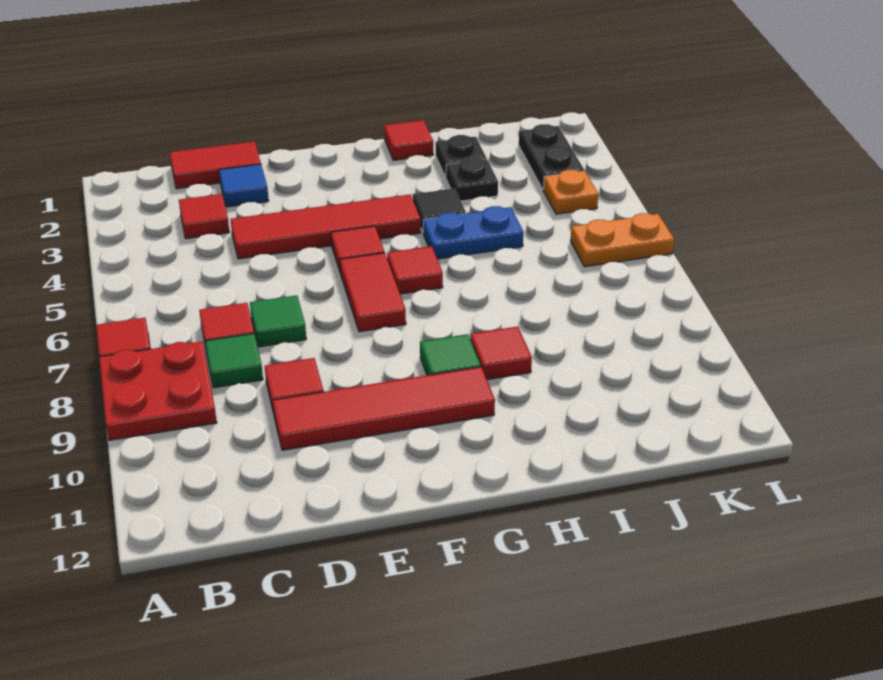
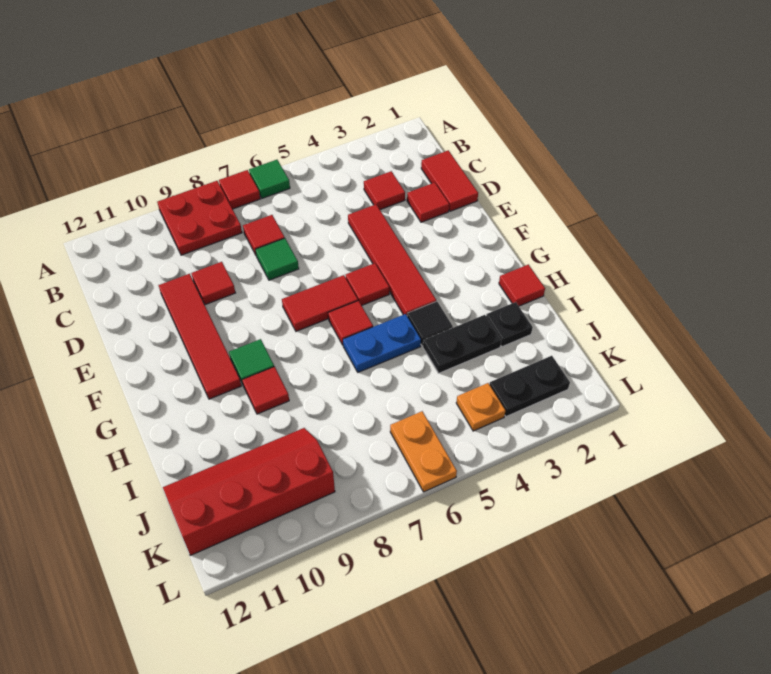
green 1x1 tile [205,334,263,388] -> green 1x1 tile moved to [249,160,290,198]
blue 1x1 tile [219,164,269,207] -> red 1x1 tile [407,183,449,222]
blue 1x2 plate [423,206,523,259] -> blue 1x2 plate turned to [343,314,421,372]
black 1x1 plate [446,158,498,201] -> black 1x2 plate [423,315,501,373]
none -> red 2x4 slope [163,428,335,555]

